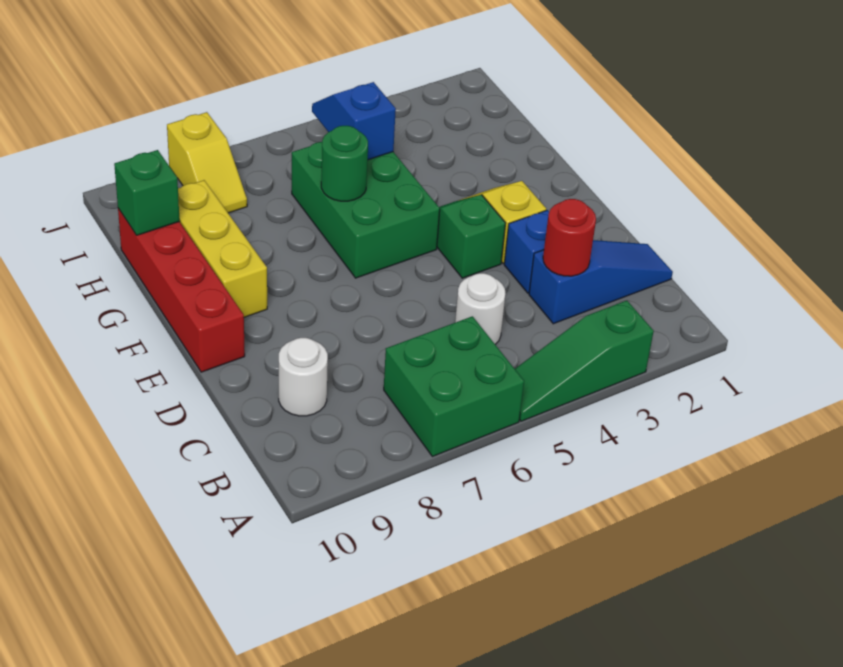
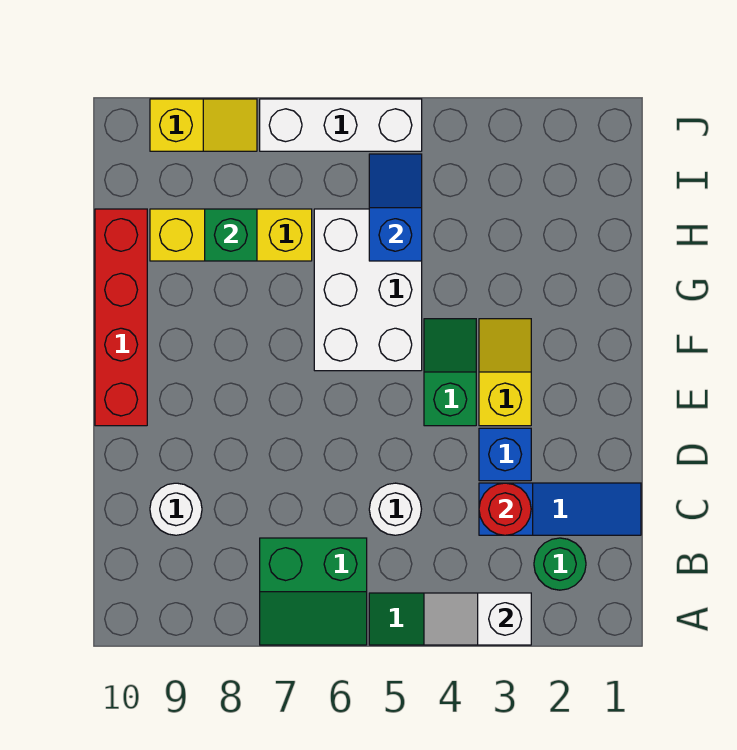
none -> white 1x2 slope [424,593,531,645]
green 2x2 brick [384,316,524,457] -> green 2x2 slope [260,538,367,645]
green 2x3 brick [292,142,440,278] -> white 2x3 brick [314,209,422,371]
yellow 1x3 brick [178,180,267,317] -> yellow 1x3 brick turned to [150,209,312,261]
green 1x1 round brick [321,126,368,201] -> green 1x1 round brick moved to [534,538,586,590]
green 1x1 brick [114,150,180,235] -> green 1x1 brick moved to [205,209,257,261]
yellow 1x2 slope [167,112,247,213] -> yellow 1x2 slope turned to [150,99,257,151]
none -> white 1x3 brick [260,99,422,151]

